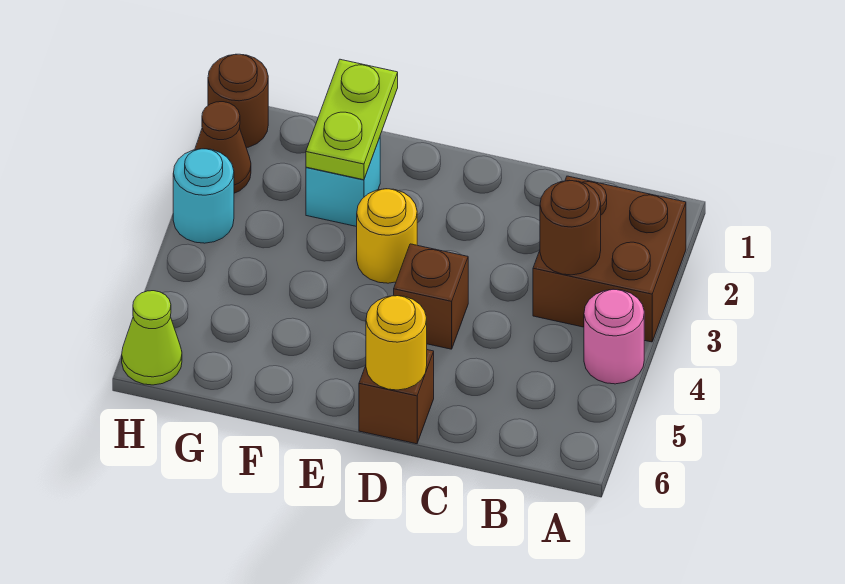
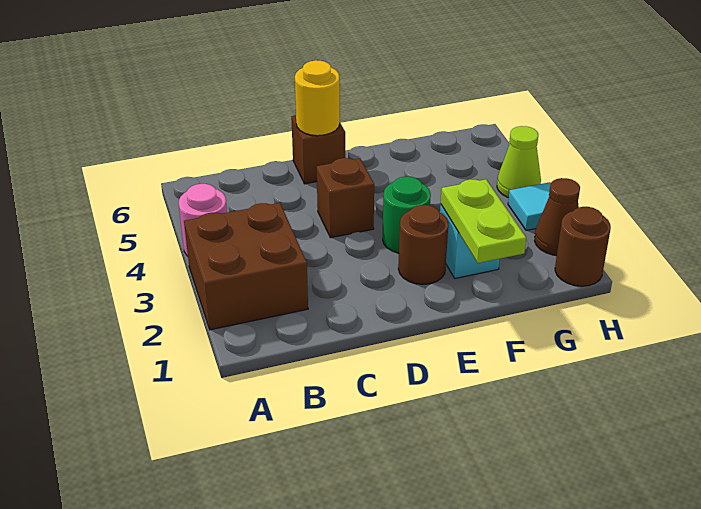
brown 1x1 round brick [540,181,601,275] -> brown 1x1 round brick moved to [398,205,448,285]
yellow 1x1 round brick [357,189,417,283] -> green 1x1 round brick [383,177,431,253]
cyan 1x1 round brick [173,149,234,243] -> cyan 1x1 tile [508,182,551,230]
lime 1x1 cone [122,291,182,385] -> lime 1x1 cone moved to [497,126,541,198]

